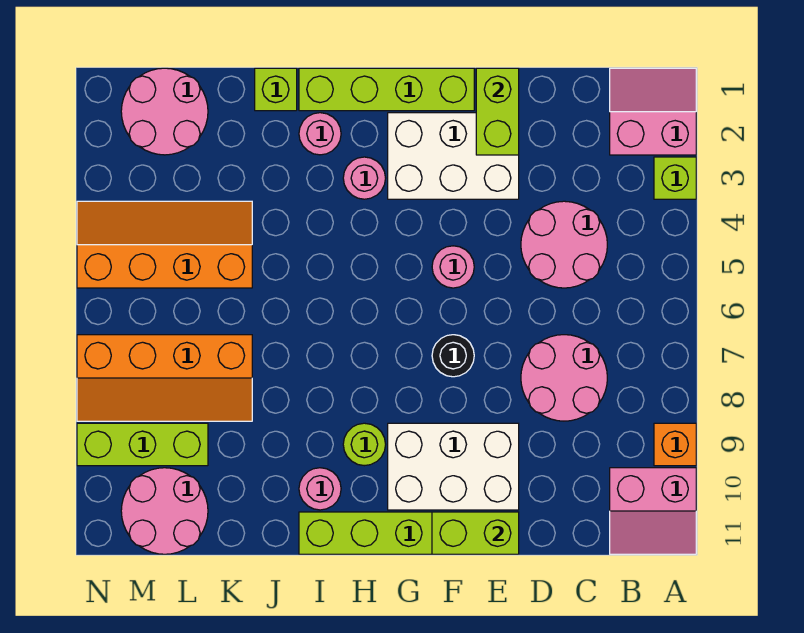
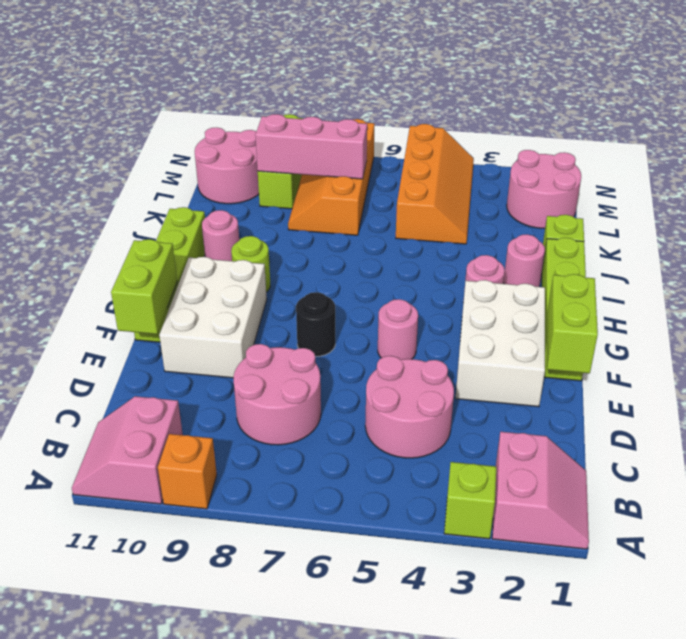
lime 1x2 brick [476,68,519,155] -> lime 1x2 brick turned to [547,274,598,373]
none -> pink 1x3 brick [255,114,367,179]

